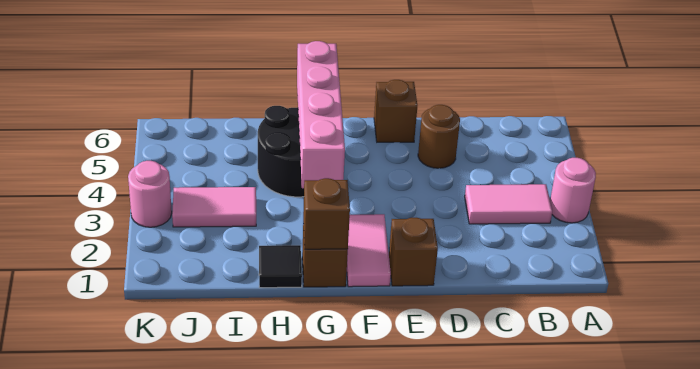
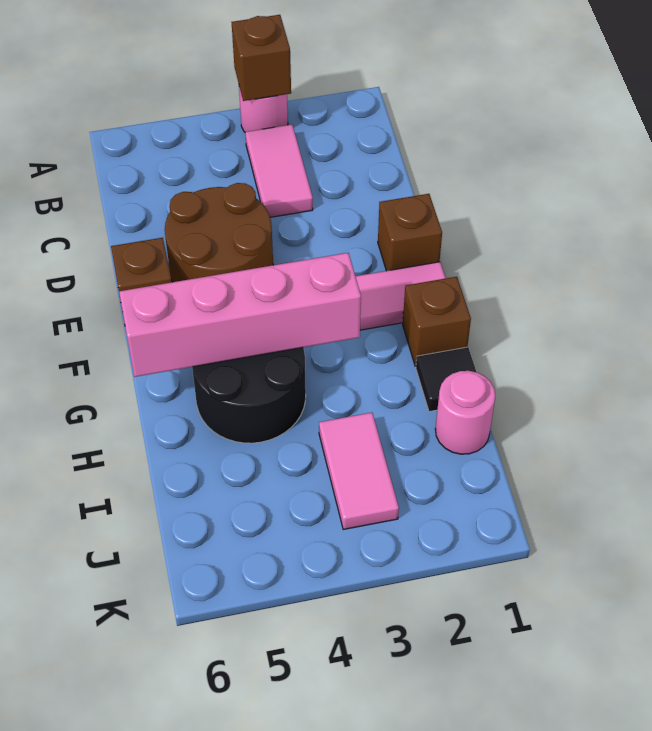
brown 1x1 round brick [418,105,460,168] -> brown 2x2 round brick [165,183,273,282]
brown 1x1 brick [303,178,350,249] -> brown 1x1 brick moved to [232,15,291,101]
pink 1x1 round brick [128,161,172,227] -> pink 1x1 round brick moved to [435,371,495,454]

